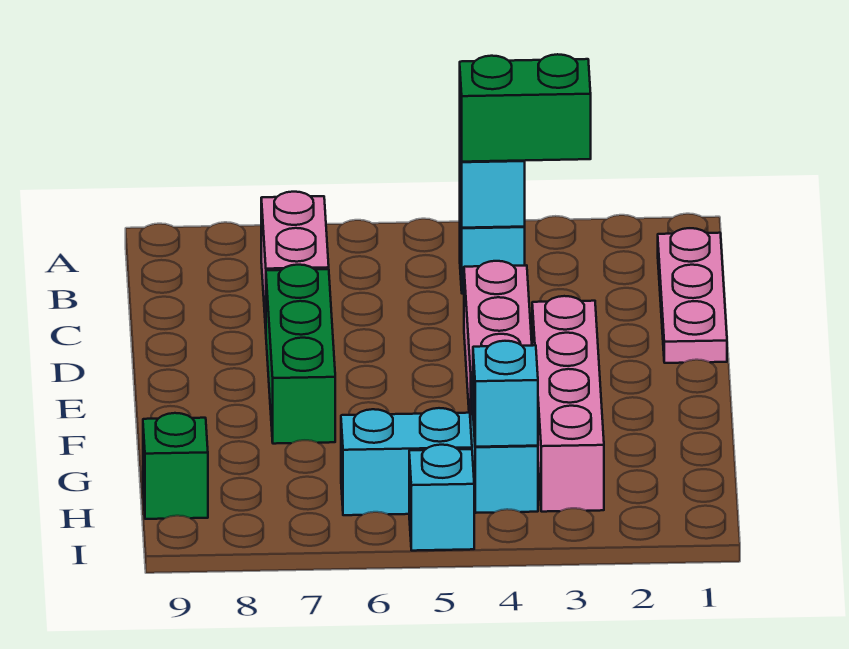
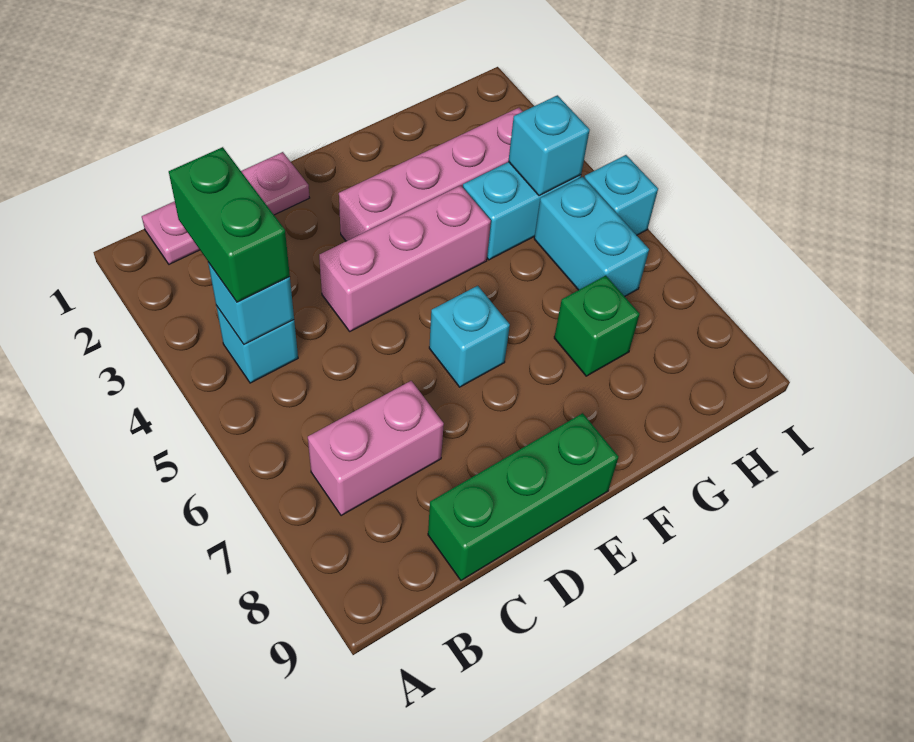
green 1x3 brick [266,265,335,444] -> green 1x3 brick moved to [428,413,619,580]
none -> cyan 1x1 brick [429,286,510,387]
green 1x1 brick [143,413,208,519] -> green 1x1 brick moved to [554,276,640,376]

